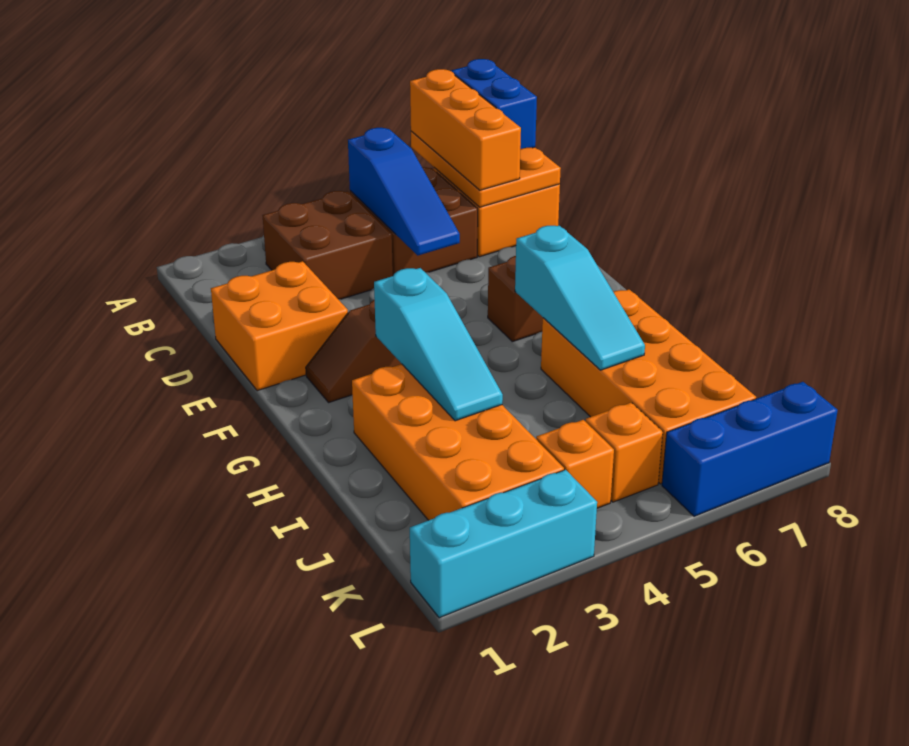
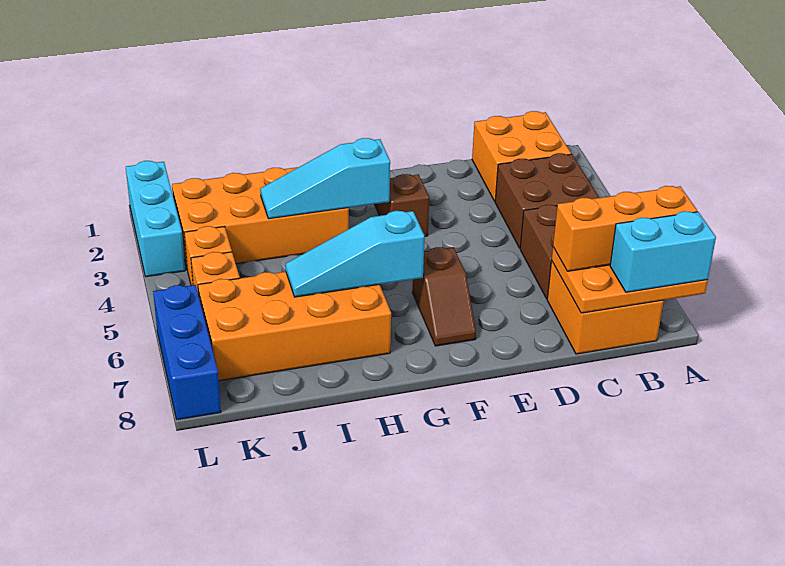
blue 1x2 brick [451,59,537,149] -> cyan 1x2 brick [610,211,716,292]
blue 1x3 slope [348,128,460,255] -> none
orange 2x2 brick [211,261,348,391] -> orange 2x2 brick moved to [472,111,571,201]

